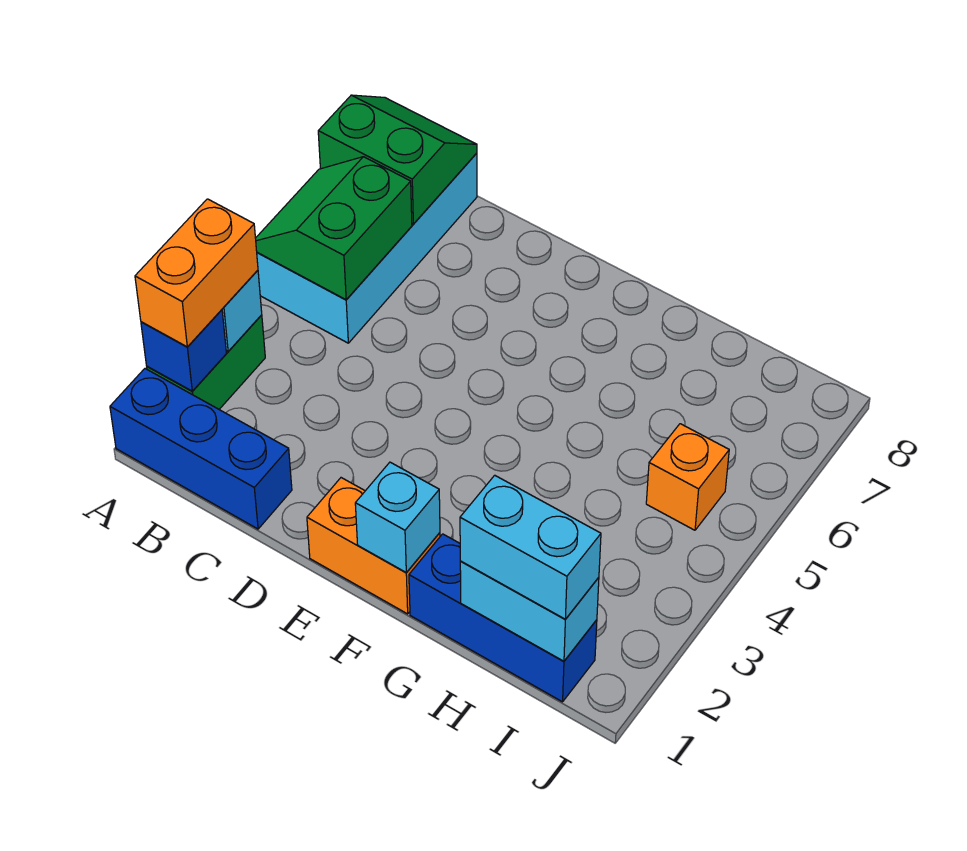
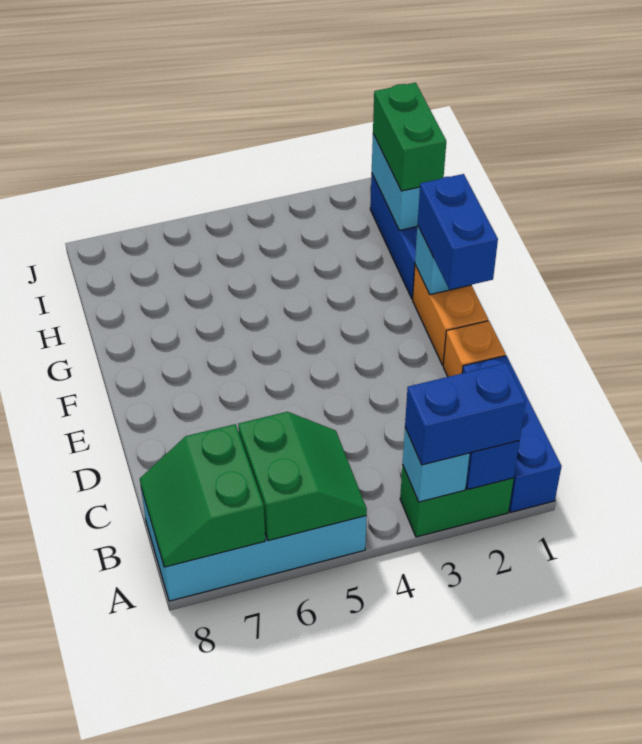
orange 1x2 brick [135,199,258,347] -> blue 1x2 brick [405,363,526,465]
green 2x2 slope [256,157,412,300] -> green 2x2 slope turned to [238,412,367,541]
none -> blue 1x2 brick [418,174,498,290]
cyan 1x2 brick [460,475,601,619] -> green 1x2 brick [373,83,446,191]
orange 1x1 brick [646,424,729,530] -> orange 1x1 brick moved to [443,321,506,377]

